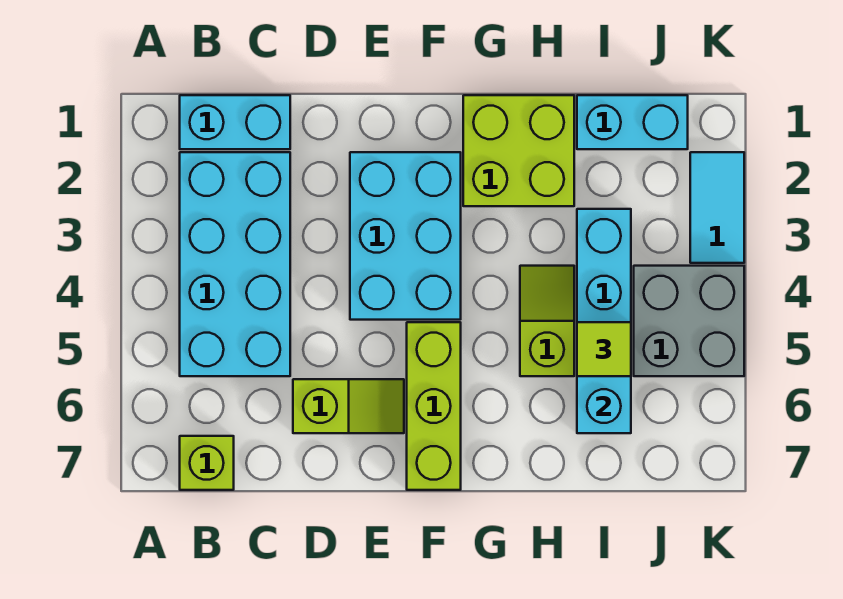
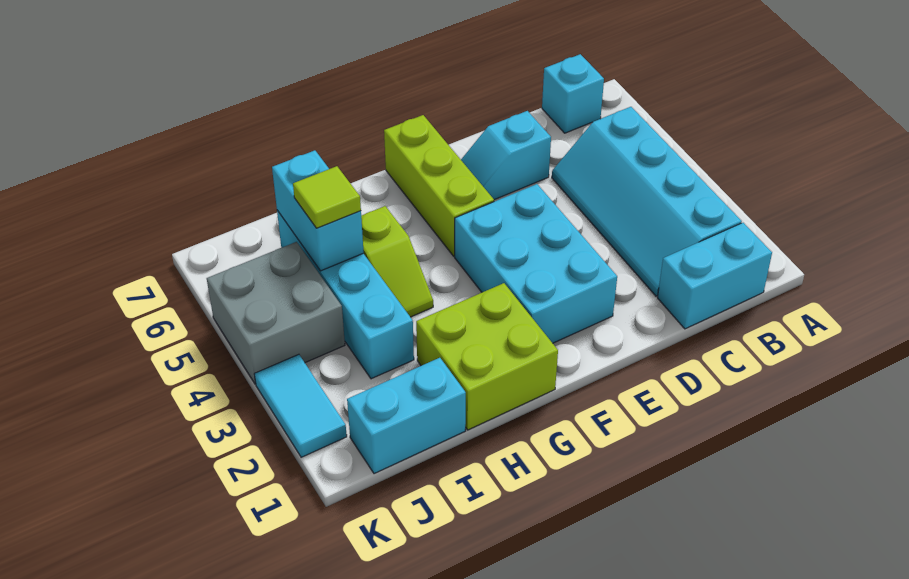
cyan 2x4 brick [180,152,290,376] -> cyan 2x4 slope [552,107,742,296]
lime 1x1 brick [180,436,234,490] -> cyan 1x1 brick [542,54,604,133]
lime 1x2 slope [293,379,404,433] -> cyan 1x2 slope [461,111,551,200]

